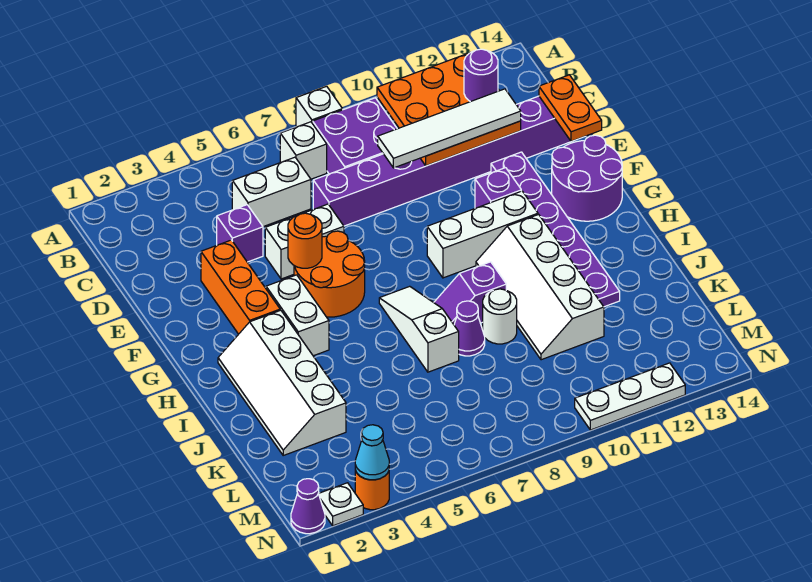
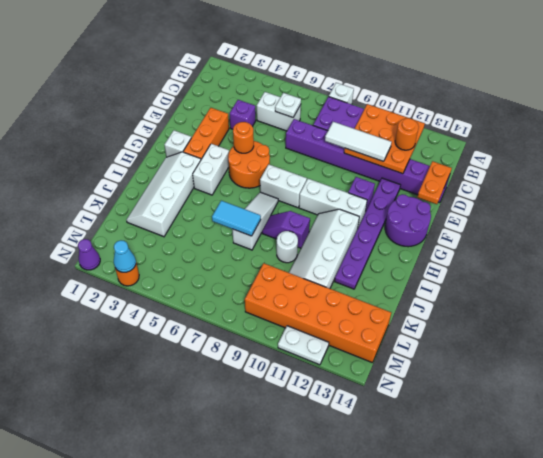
white 1x1 brick [280,122,327,179] -> white 1x1 brick moved to [165,130,191,157]
purple 1x1 round brick [464,49,498,102] -> orange 1x1 round brick [395,118,419,150]
white 1x4 tile [378,89,521,168] -> white 1x3 tile [325,122,392,161]
white 1x2 brick [265,204,344,279] -> white 1x2 brick moved to [260,165,307,208]
none -> cyan 1x2 tile [212,201,261,236]
purple 1x1 cone [454,301,485,356] -> none
none -> orange 2x6 brick [245,263,391,363]
white 1x1 plate [319,483,363,526] -> white 1x1 plate moved to [275,93,301,118]
white 1x3 plate [575,363,685,430] -> white 1x2 plate [278,326,329,365]

